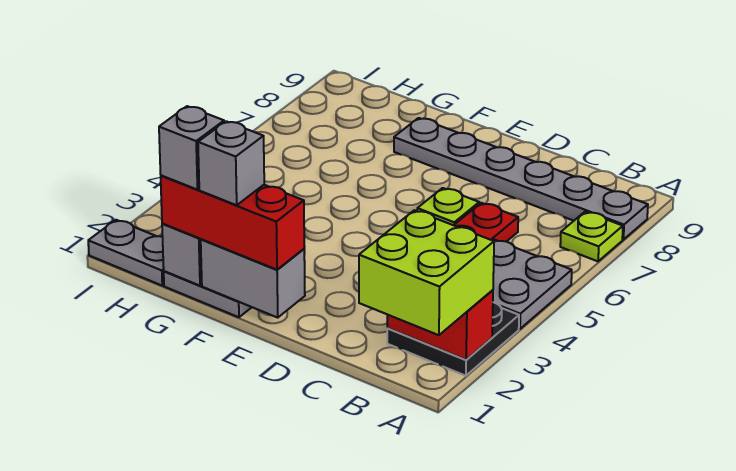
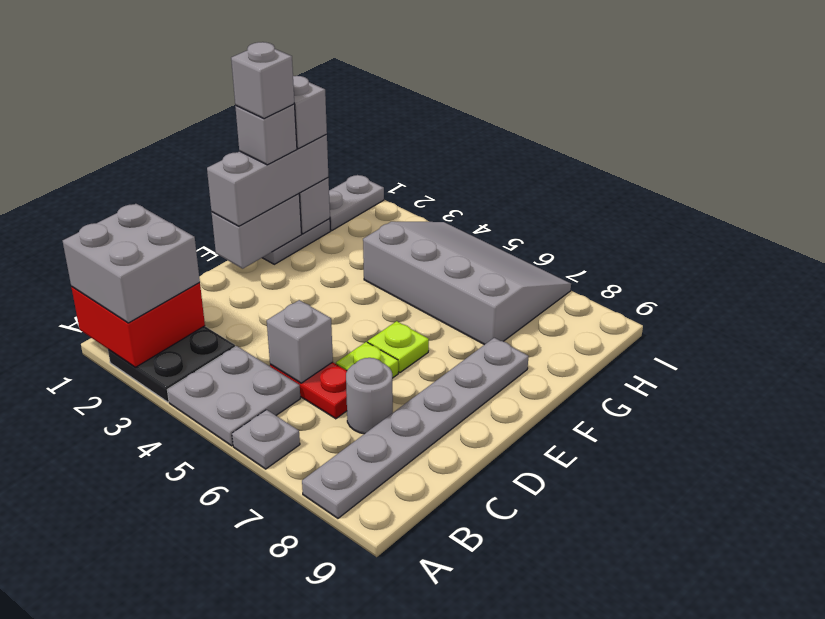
lime 2x2 brick [359,210,494,335] -> grey 2x2 brick [63,204,200,323]
red 1x2 brick [387,290,493,360] -> red 2x2 brick [71,283,205,367]
none -> grey 1x1 plate [232,410,300,469]
lime 1x1 plate [560,211,623,261] -> lime 1x1 plate moved to [368,321,429,373]
none -> grey 1x1 brick [267,300,333,383]
none -> grey 1x1 round brick [346,358,393,434]
red 1x3 brick [161,175,304,270] -> grey 1x3 brick [207,134,328,226]
none -> grey 1x1 brick [231,42,294,119]
none -> grey 3x4 slope [363,222,571,345]

